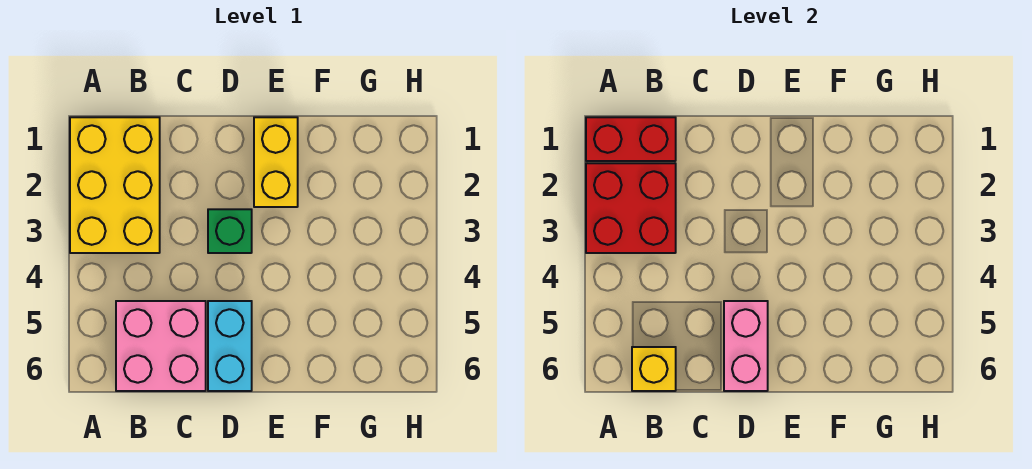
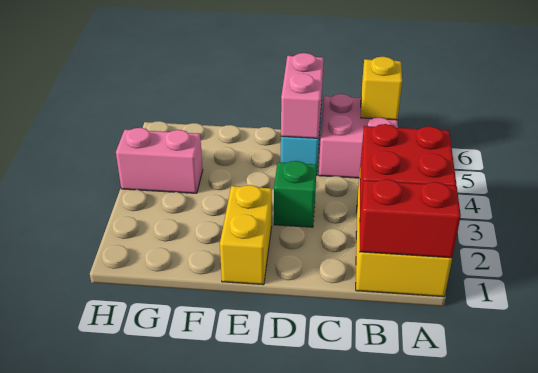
none -> pink 1x2 brick [116,128,203,193]

